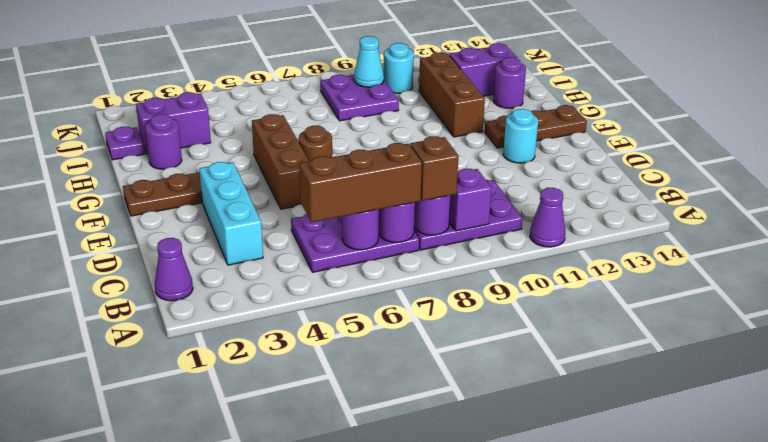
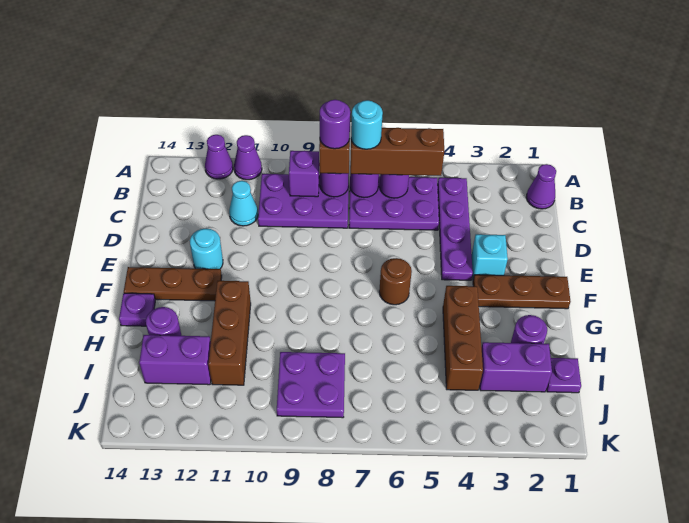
none -> purple 1x1 cone [205,135,233,179]
none -> purple 1x4 plate [438,178,473,280]
none -> purple 1x1 round brick [320,100,350,149]
cyan 1x3 brick [199,162,263,265] -> cyan 1x1 brick [472,234,508,279]
brown 1x3 brick [252,114,309,209] -> brown 1x3 brick moved to [443,286,483,390]
none -> purple 1x1 plate [119,293,155,326]
cyan 1x1 cone [354,36,384,87] -> cyan 1x1 cone moved to [229,181,258,226]
cyan 1x1 round brick [384,43,414,93] -> cyan 1x1 round brick moved to [351,100,383,149]

